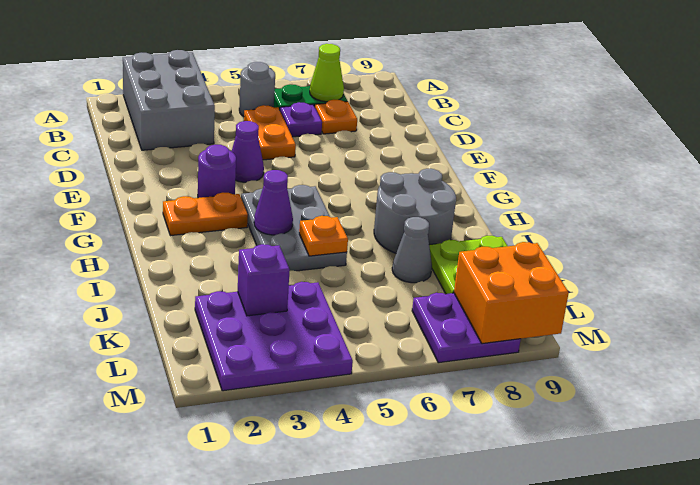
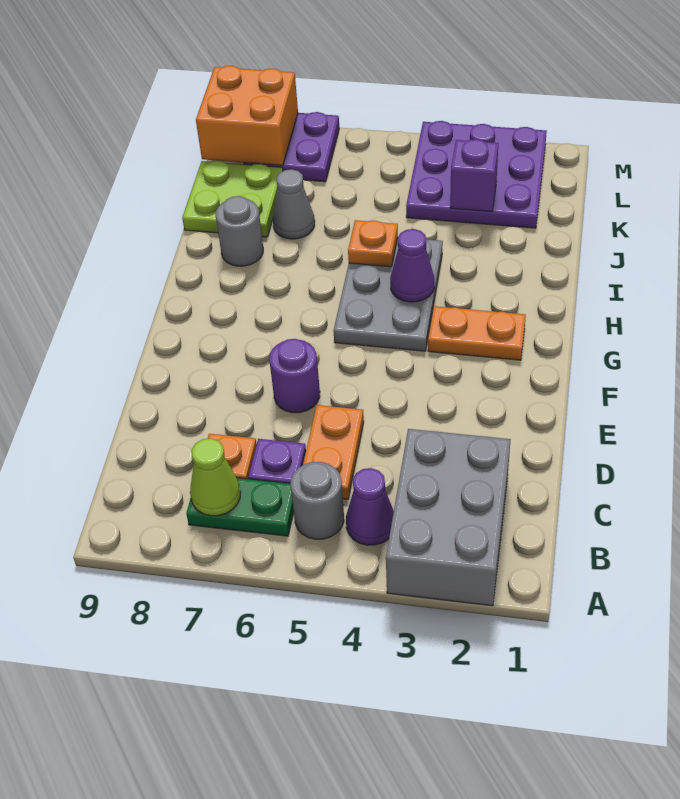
purple 1x1 cone [231,121,264,182] -> purple 1x1 cone moved to [346,468,394,545]
purple 1x1 round brick [198,145,236,198] -> purple 1x1 round brick moved to [269,339,320,413]
grey 2x2 round brick [374,168,456,253] -> grey 1x1 round brick [216,196,263,266]

